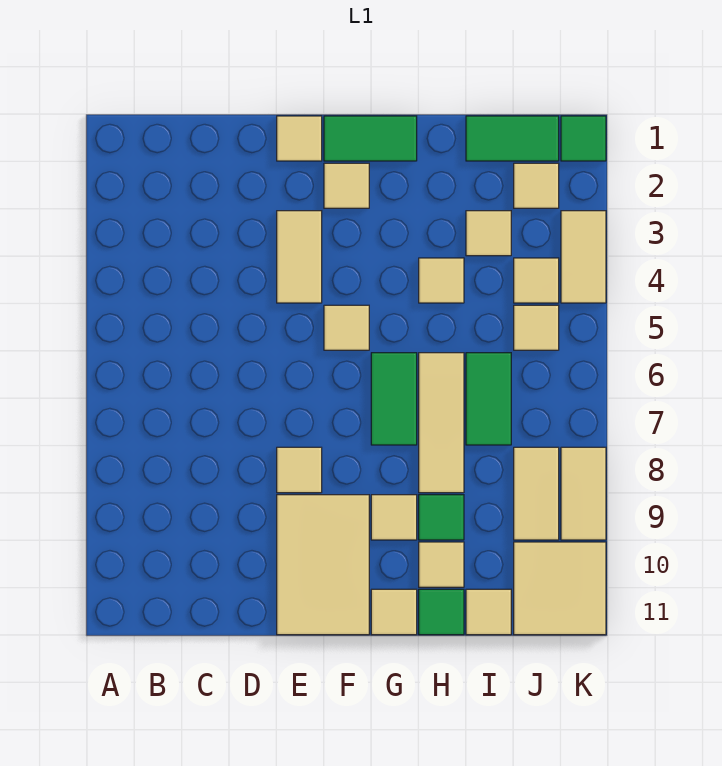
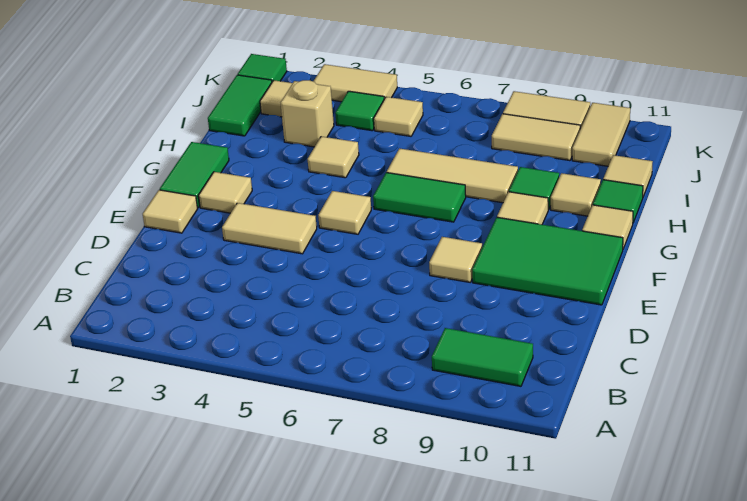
tan 2x3 tile [277,495,369,635] -> green 2x3 tile [472,217,623,305]
tan 1x1 tile [466,211,511,256] -> tan 1x1 brick [281,80,334,147]
green 1x2 tile [466,353,511,445] -> green 1x2 tile moved to [432,328,533,386]
tan 1x1 tile [514,258,559,303] -> green 1x1 tile [335,91,384,131]
tan 2x2 tile [514,542,606,635] -> tan 1x2 tile [572,103,630,166]

